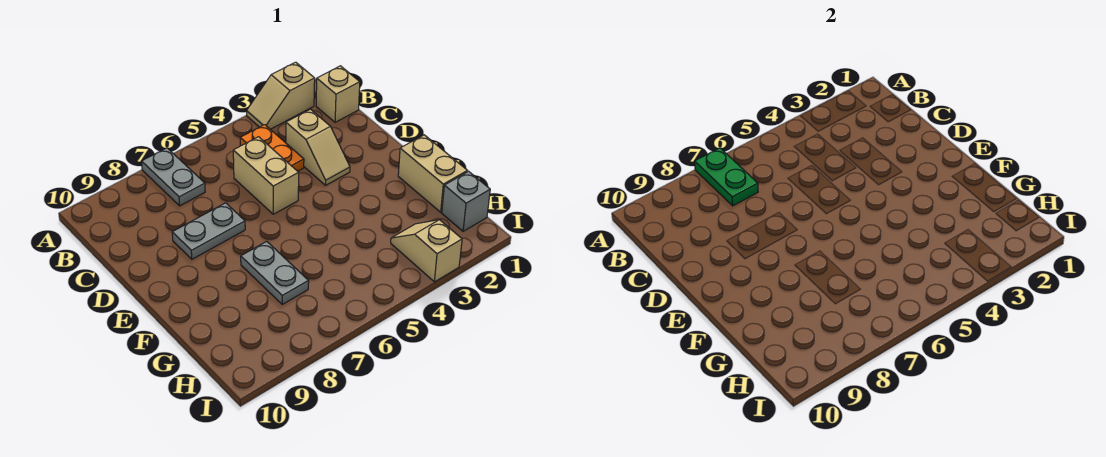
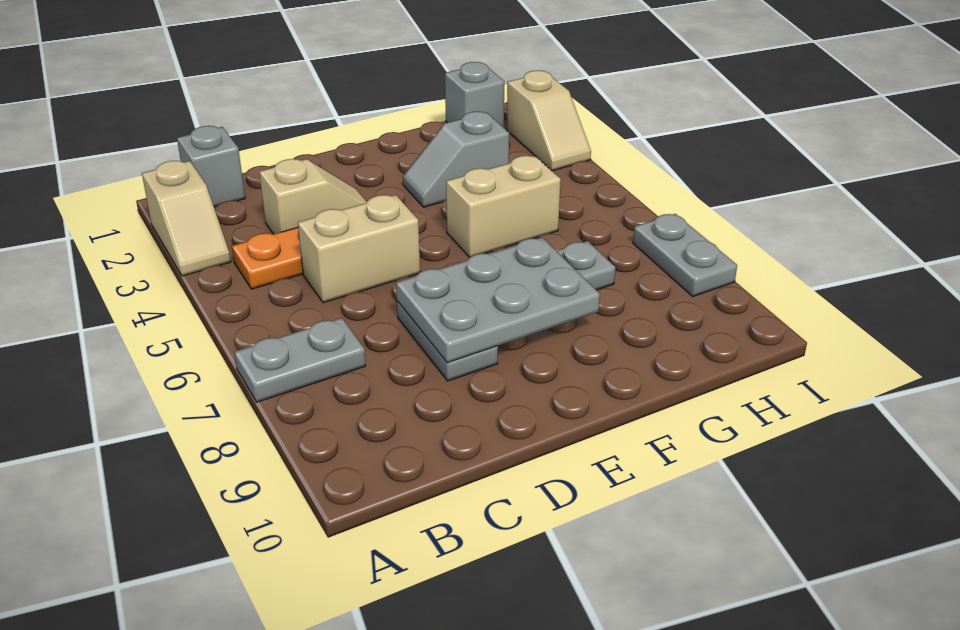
green 1x2 plate [695,148,758,206] -> none
tan 1x1 brick [316,66,360,122] -> grey 1x1 brick [177,126,245,207]
none -> grey 2x3 plate [396,238,600,363]
tan 1x2 brick [398,135,467,212] -> tan 1x2 brick moved to [446,156,561,257]
none -> grey 1x2 slope [403,111,509,207]
tan 1x2 slope [391,220,462,282] -> tan 1x2 slope turned to [507,70,591,171]
none -> grey 1x2 plate [633,214,737,296]

